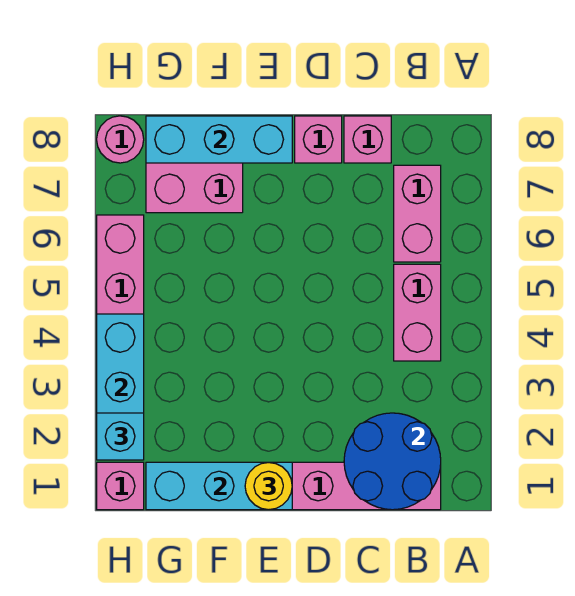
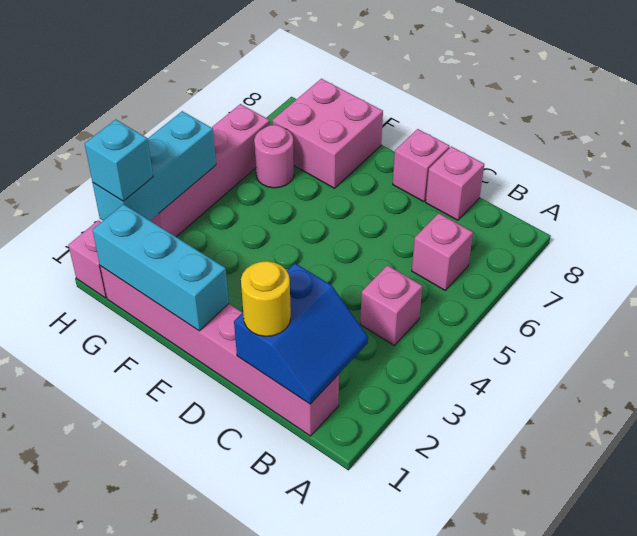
blue 2x2 round brick [344,413,441,510] -> blue 2x2 slope [234,263,368,404]
pink 1x2 brick [394,264,441,361] -> pink 1x1 brick [360,265,422,345]
pink 1x2 brick [394,165,441,262] -> pink 1x1 brick [412,213,473,290]
yellow 1x1 round brick [245,463,292,510] -> yellow 1x1 round brick moved to [241,261,291,336]
cyan 1x3 brick [146,116,292,163] -> none
pink 1x1 round brick [97,116,144,163] -> pink 1x1 round brick moved to [254,125,294,188]

